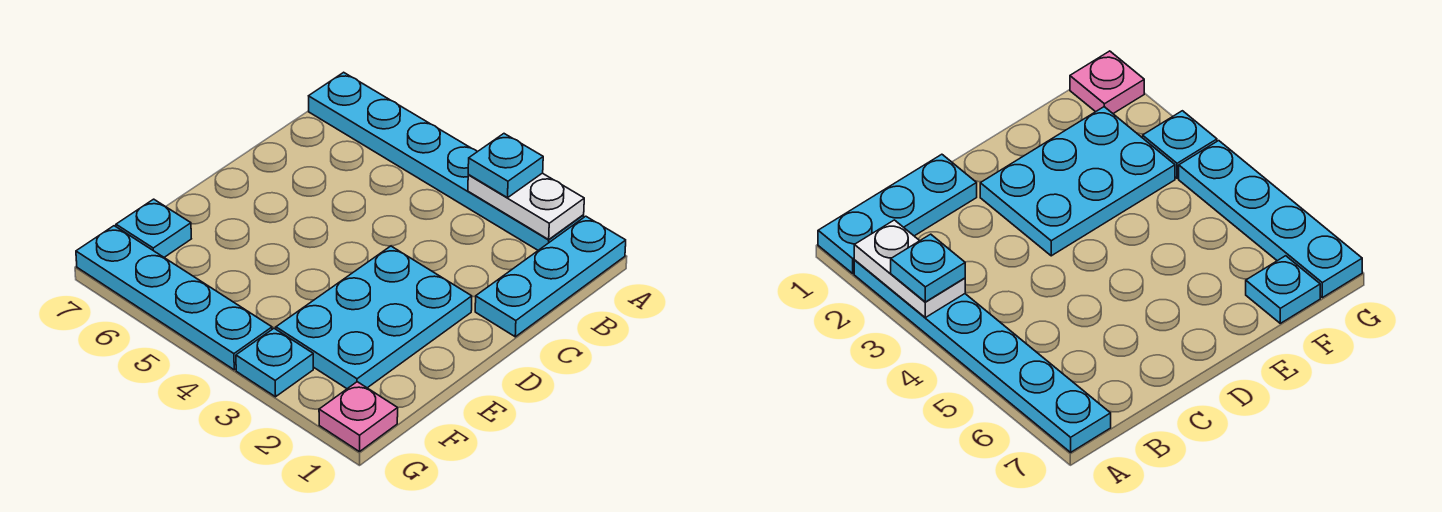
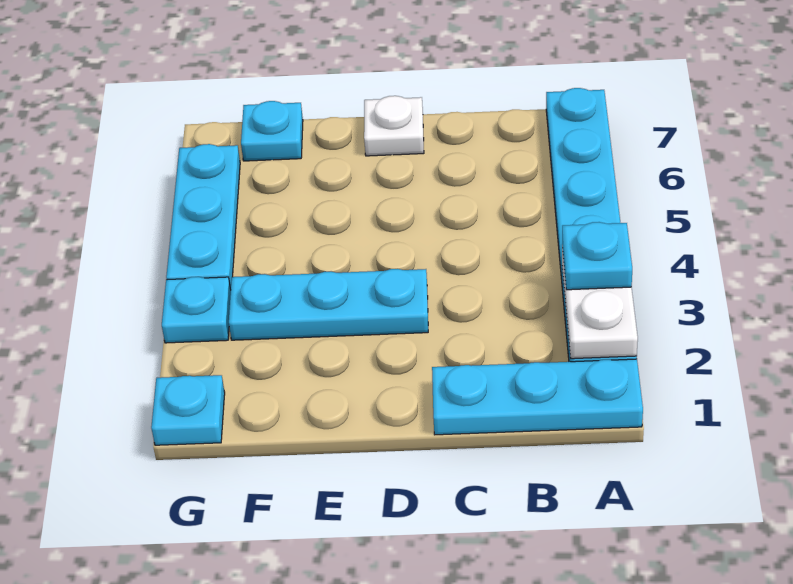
cyan 2x3 plate [276,246,472,389] -> cyan 1x3 plate [229,269,428,340]
none -> white 1x1 plate [364,96,424,156]
pink 1x1 plate [319,382,398,452] -> cyan 1x1 plate [151,375,225,445]
cyan 1x4 plate [76,226,272,370] -> cyan 1x3 plate [166,144,240,290]

